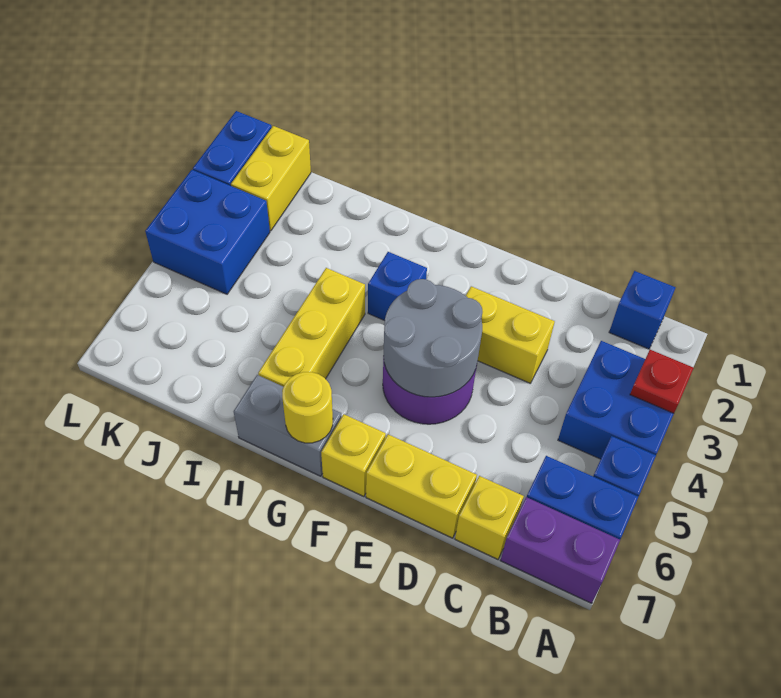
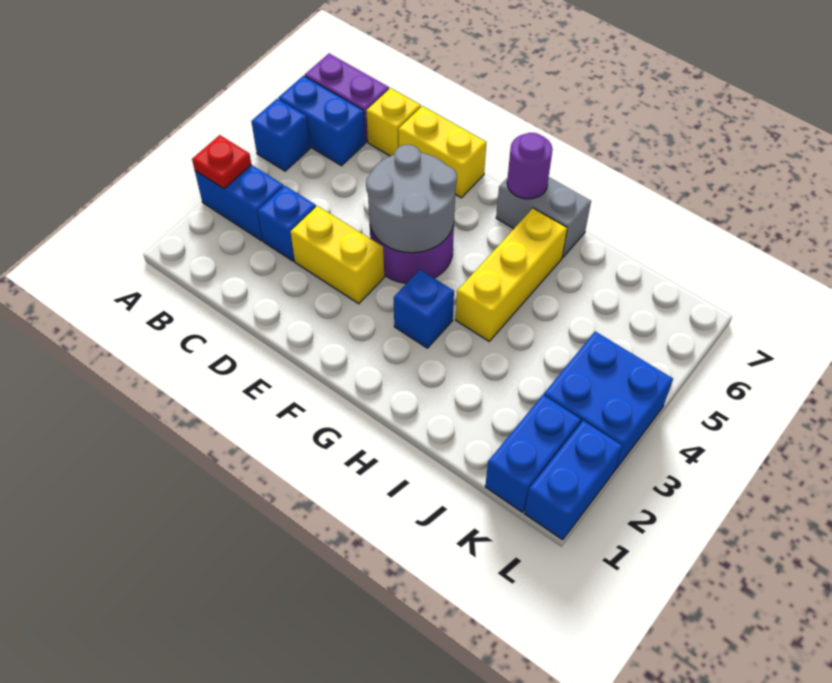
blue 2x2 brick [558,341,674,459] -> blue 1x2 brick [195,165,284,241]
blue 1x1 brick [609,271,676,349] -> blue 1x1 brick moved to [258,186,316,261]
yellow 1x1 brick [321,414,386,496] -> none
yellow 1x1 round brick [282,372,333,443] -> purple 1x1 round brick [507,133,553,199]
yellow 1x2 brick [231,126,311,231] -> blue 1x2 brick [485,395,581,512]

